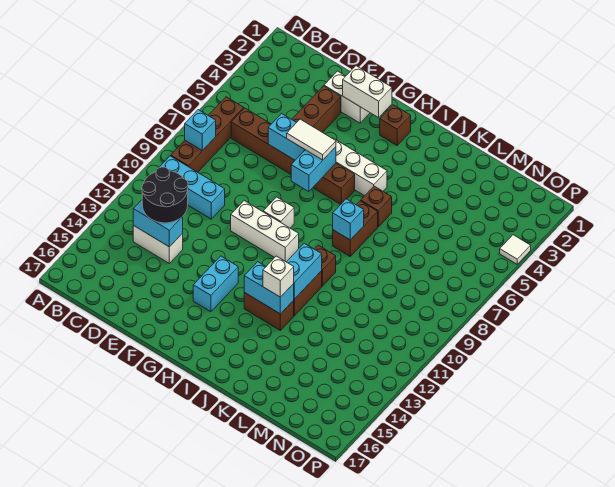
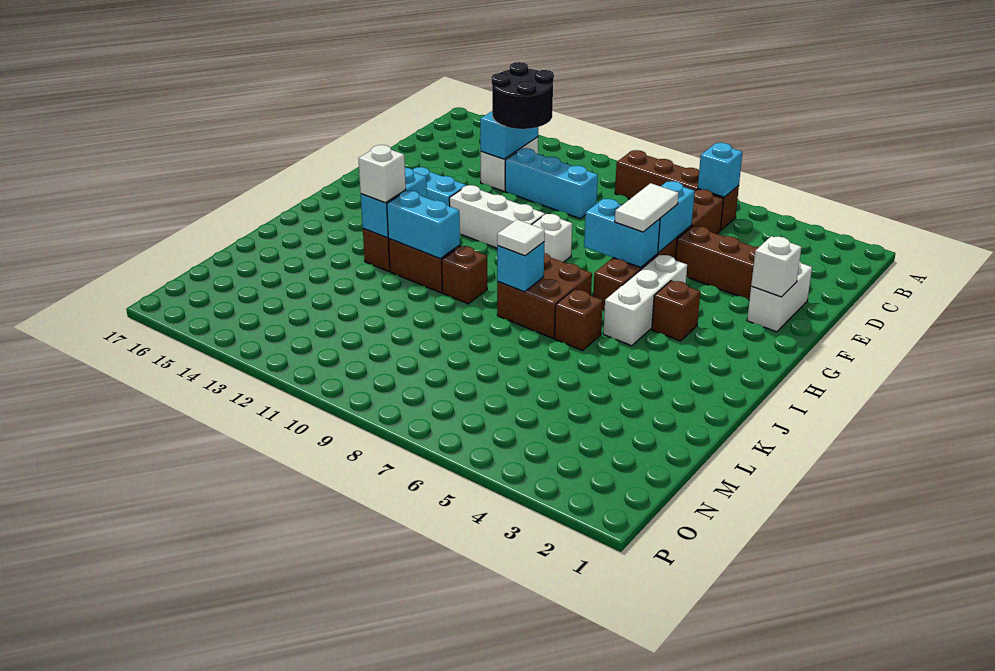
cyan 1x1 brick [185,110,216,151] -> cyan 1x1 brick moved to [698,143,742,197]
cyan 1x3 brick [159,156,225,219] -> cyan 1x3 brick turned to [505,148,598,218]
white 1x2 brick [343,66,392,118] -> white 1x1 brick [751,236,801,297]
white 1x3 brick [231,201,299,262] -> white 1x3 brick turned to [449,185,545,248]
brown 1x1 brick [380,105,411,145] -> brown 1x1 brick moved to [652,281,701,341]
brown 1x2 brick [333,201,378,256] -> brown 2x2 brick [497,253,592,338]
white 1x1 tile [500,235,531,264] -> white 1x1 tile moved to [497,219,545,256]

